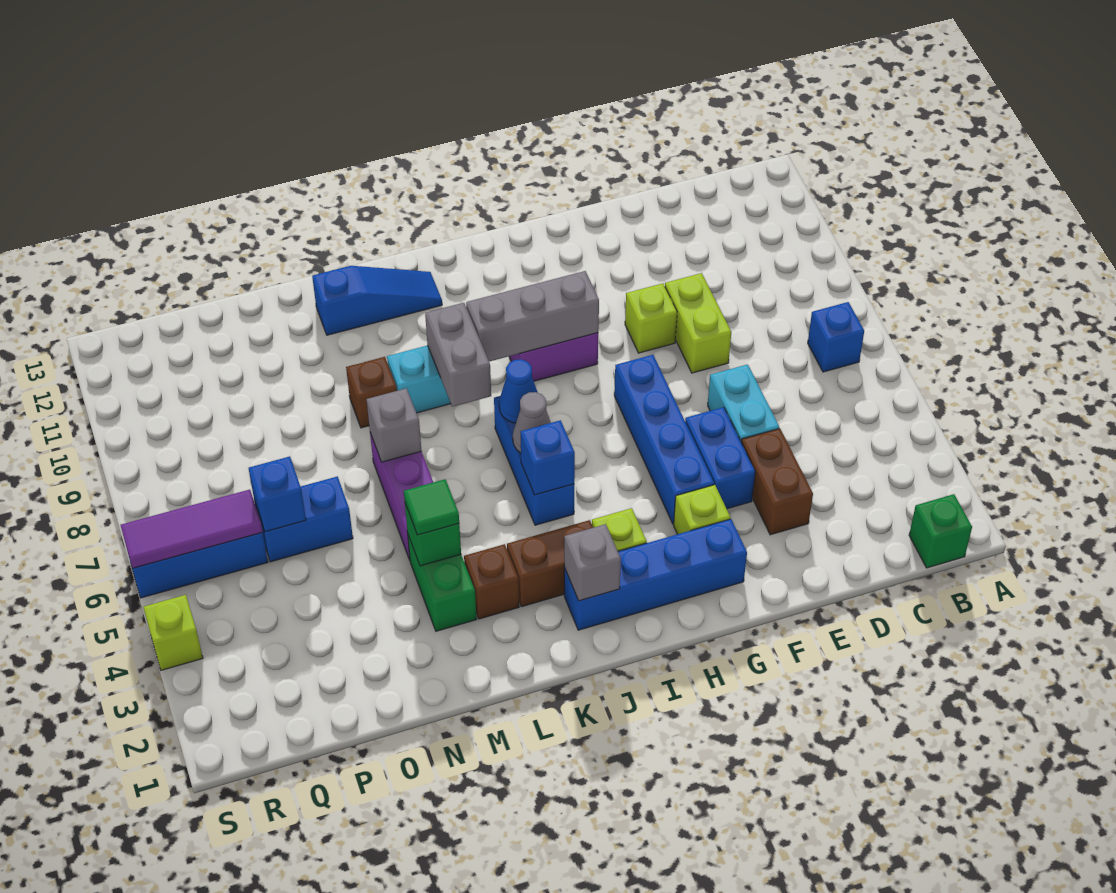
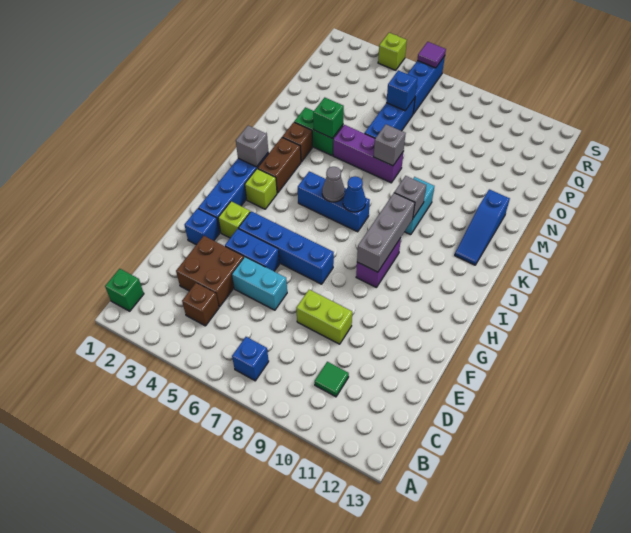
brown 1x2 brick [741,428,813,535] -> brown 2x2 brick [176,236,244,307]
lime 1x1 brick [625,283,677,353] -> none
blue 1x1 brick [520,420,575,495] -> blue 1x1 brick moved to [185,208,219,245]
grey 1x2 brick [425,303,491,407] -> grey 1x1 brick [394,176,426,218]
green 1x1 tile [404,479,459,535] -> green 1x1 tile moved to [315,362,349,397]
brown 1x1 brick [346,357,397,428] -> brown 1x1 brick moved to [182,283,219,326]
blue 1x2 brick [255,476,353,562] -> blue 1x3 brick [365,98,415,138]
purple 1x3 tile [121,490,263,568] -> purple 1x1 tile [417,42,446,68]

